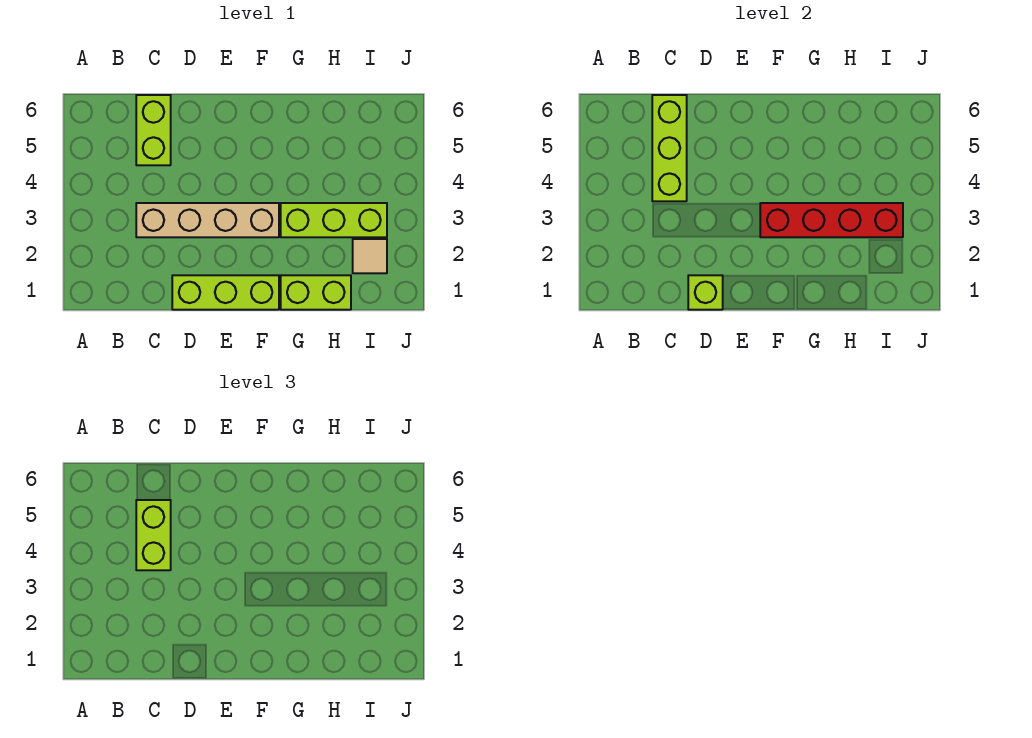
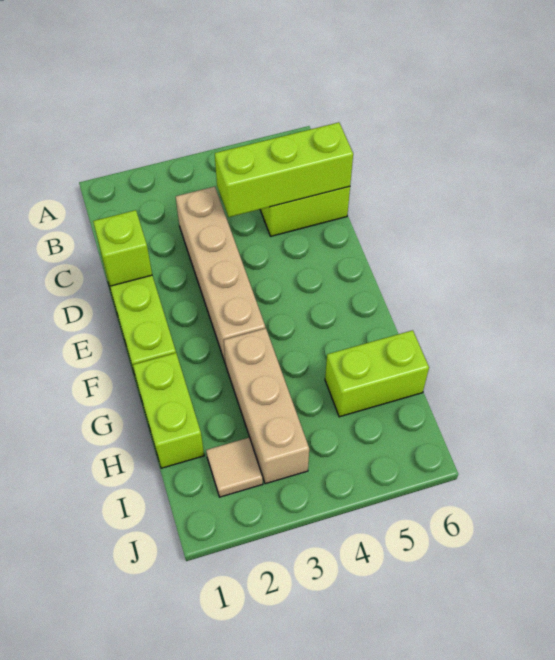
lime 1x2 brick [136,500,171,570] -> lime 1x2 brick moved to [325,330,429,417]
red 1x4 brick [760,203,903,237] -> none
lime 1x3 brick [281,203,387,237] -> tan 1x3 brick [224,328,309,484]

